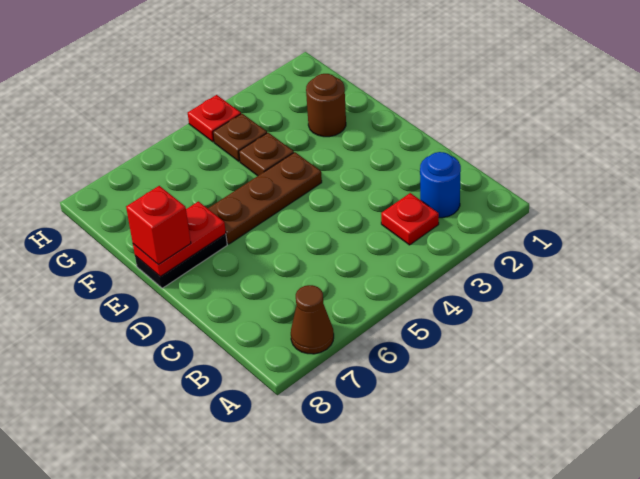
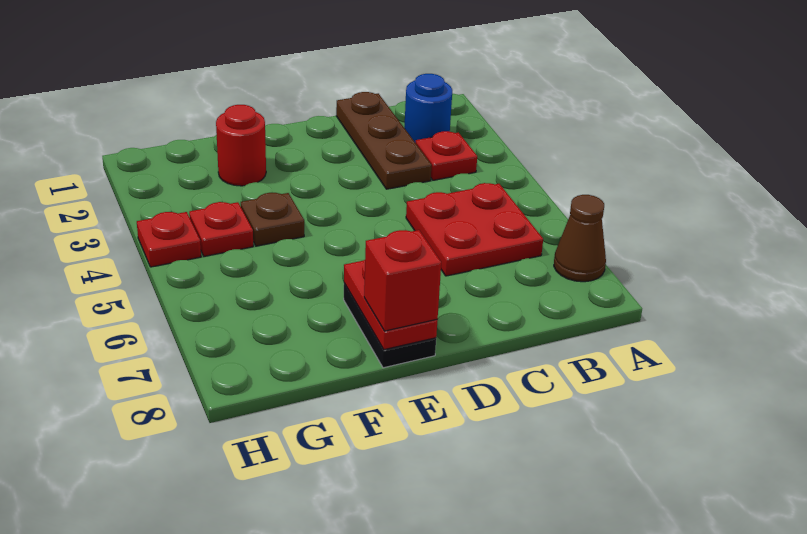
none -> red 2x2 plate [406,183,543,276]
brown 1x3 plate [208,152,322,244] -> brown 1x3 plate moved to [336,92,432,189]
brown 1x1 round brick [306,74,346,137] -> red 1x1 round brick [216,105,266,186]
brown 1x1 plate [213,114,267,161] -> red 1x1 plate [189,202,253,256]

